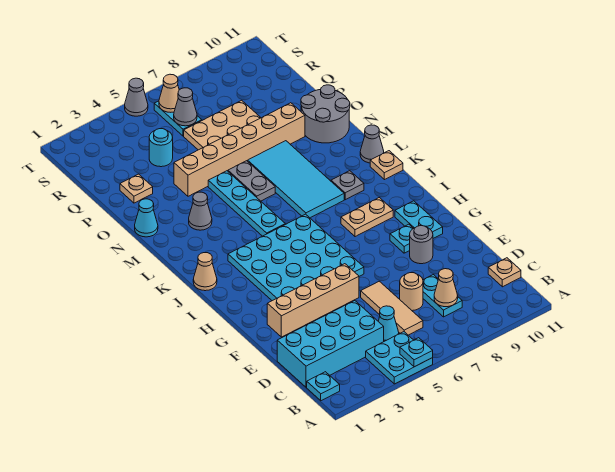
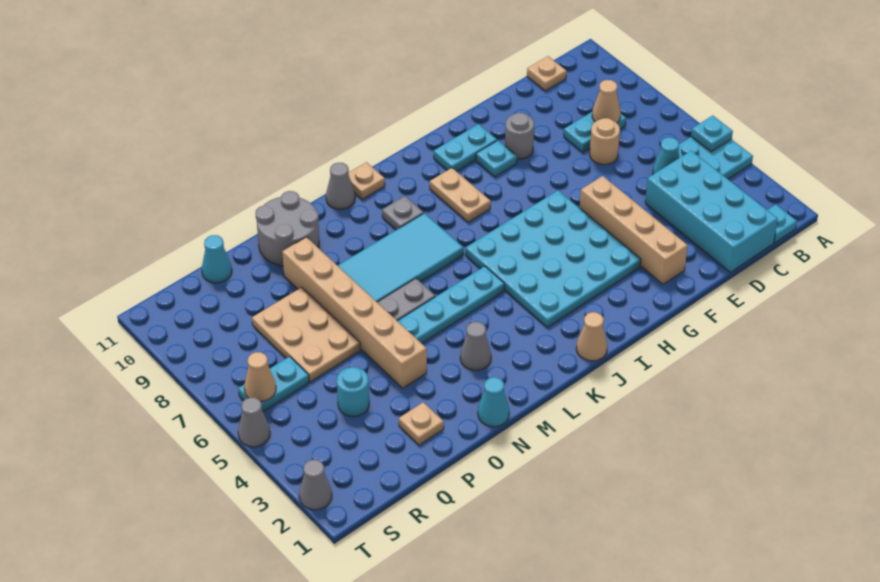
tan 1x3 tile [361,281,423,335] -> none
none -> cyan 1x1 cone [202,235,232,283]
grey 1x1 cone [174,88,197,126] -> grey 1x1 cone moved to [299,460,332,510]

